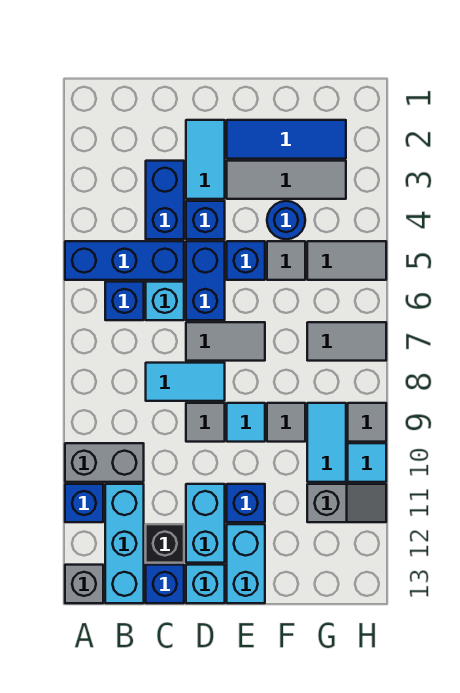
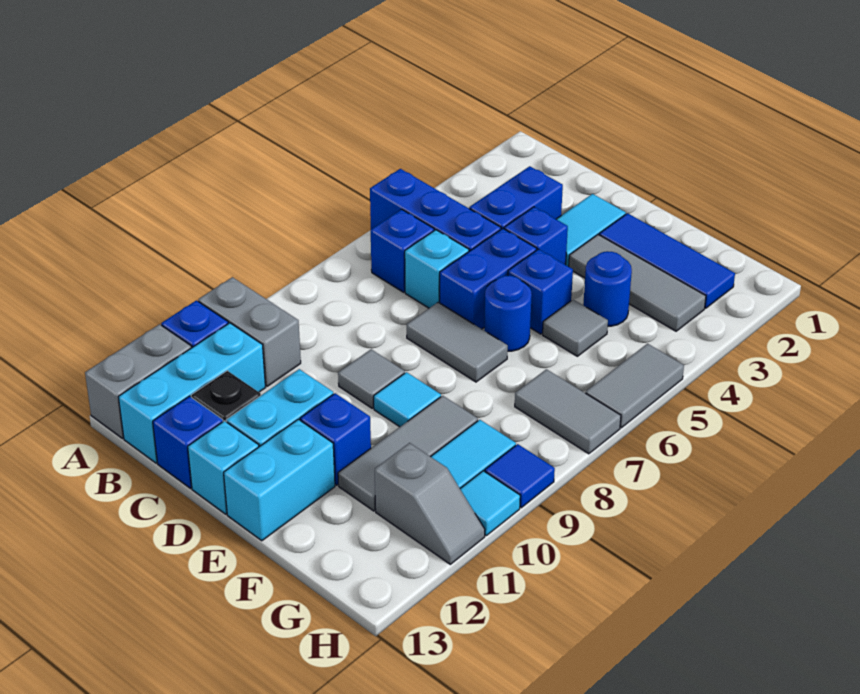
grey 1x1 brick [65,565,103,603] -> grey 1x2 brick [85,324,192,438]
cyan 1x2 tile [146,363,225,401] -> none
none -> blue 1x1 round brick [484,276,532,351]
grey 1x1 tile [267,403,305,442] -> grey 1x3 tile [338,396,478,511]
grey 1x2 tile [307,241,386,280] -> grey 1x2 tile turned to [586,344,684,428]
grey 1x1 tile [348,403,386,442] -> blue 1x1 tile [485,444,555,508]

